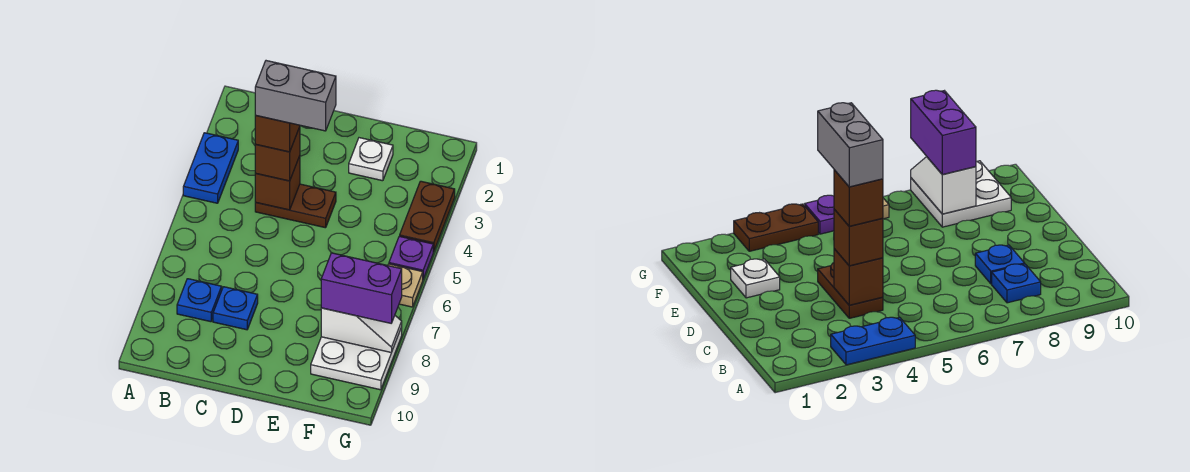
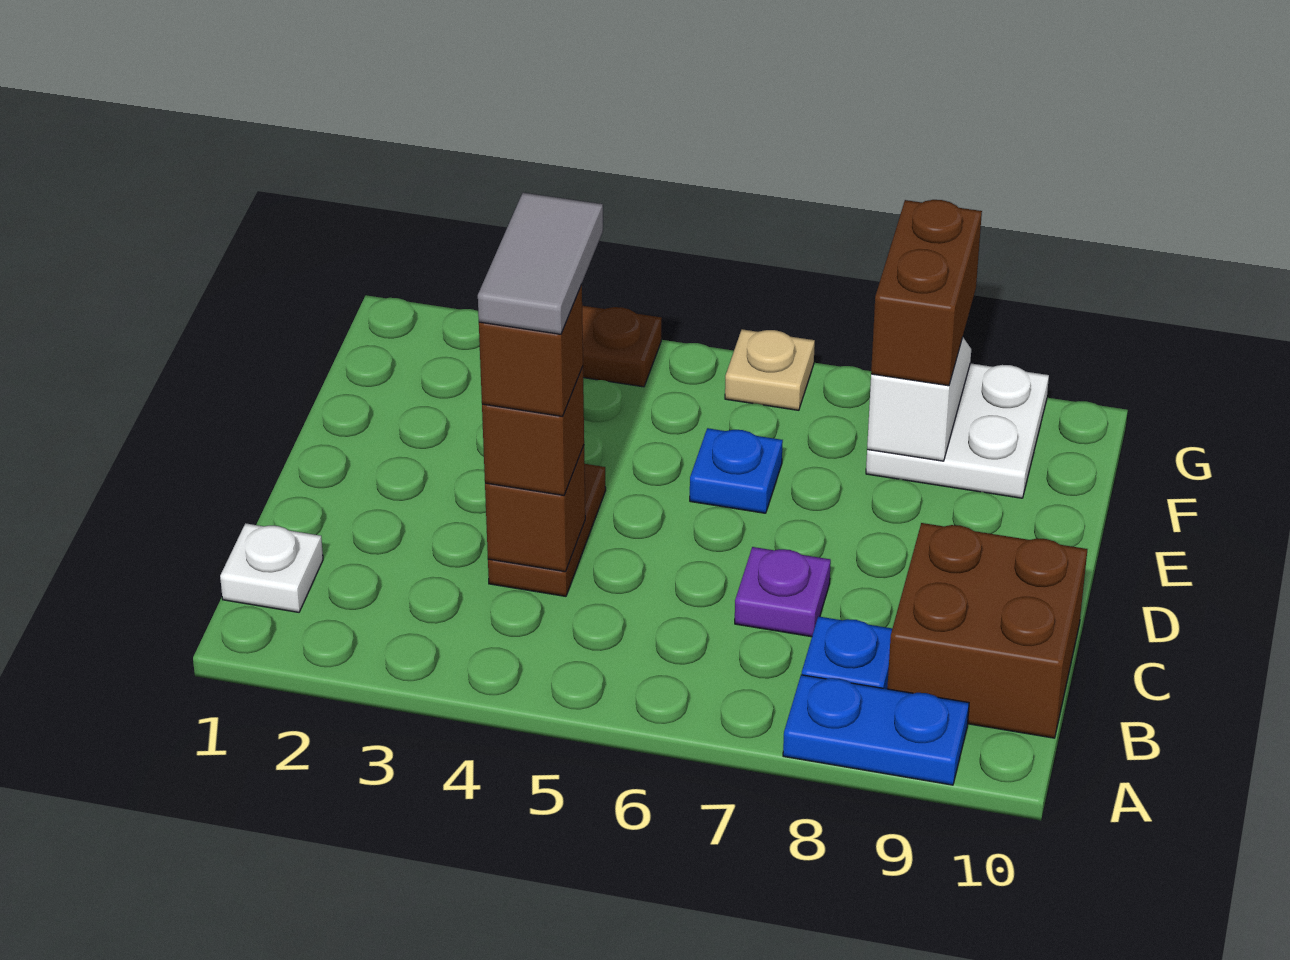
blue 1x2 plate [183,133,238,203] -> blue 1x2 plate moved to [783,675,969,785]
none -> brown 2x2 brick [887,523,1087,738]
grey 1x2 brick [255,61,336,131] -> grey 1x2 tile [478,193,603,334]
blue 1x1 plate [213,287,258,330] -> blue 1x1 plate moved to [690,428,783,513]
white 1x1 plate [349,138,393,181] -> white 1x1 plate moved to [220,523,323,612]
purple 1x2 brick [321,253,402,323] -> brown 1x2 brick [871,200,982,386]
purple 1x1 plate [389,236,433,279] -> purple 1x1 plate moved to [735,547,831,637]

